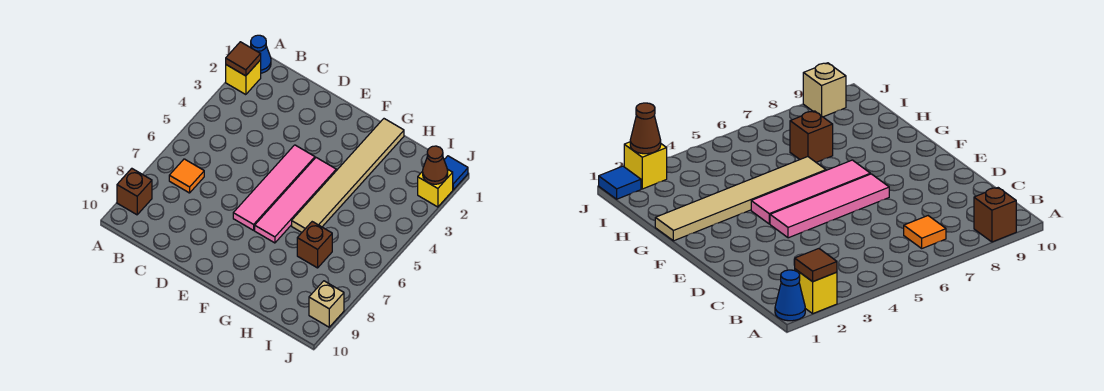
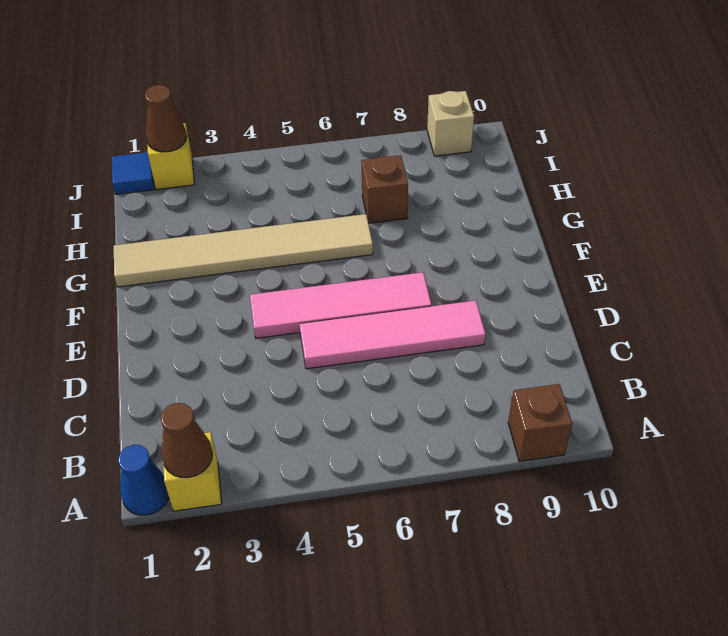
brown 1x1 tile [226,42,261,76] -> brown 1x1 cone [161,403,212,477]
orange 1x1 tile [169,159,204,193] -> none
pink 1x4 tile [255,158,336,243] -> pink 1x4 tile moved to [300,301,486,369]

